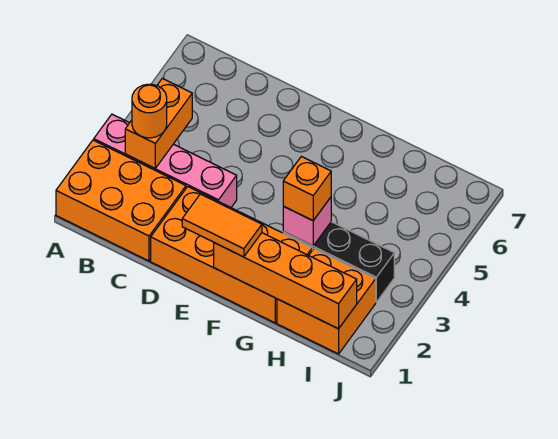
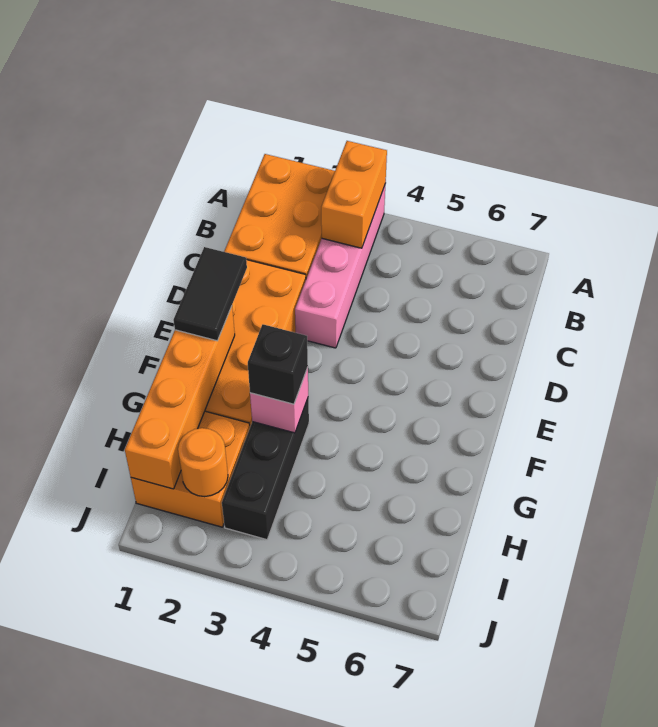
orange 1x2 brick [125,78,192,168] -> orange 1x2 brick turned to [321,141,387,248]
orange 1x1 round brick [132,84,167,138] -> orange 1x1 round brick moved to [178,428,228,497]
orange 1x2 tile [182,194,262,257] -> black 1x2 tile [173,247,247,341]
orange 1x1 brick [283,156,331,221] -> black 1x1 brick [248,324,308,404]

